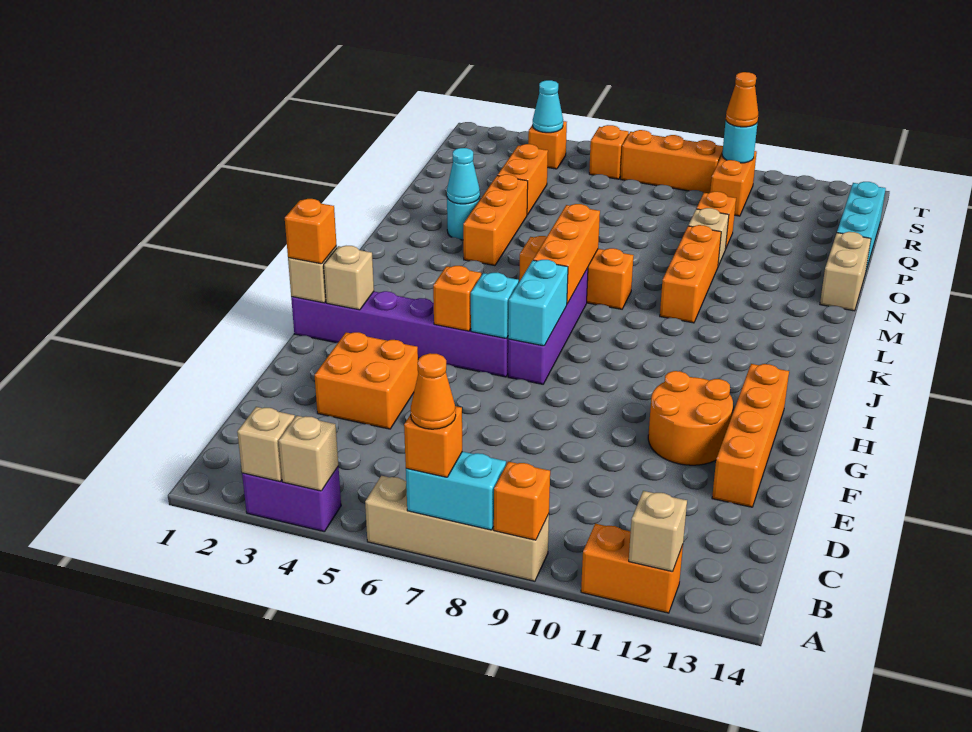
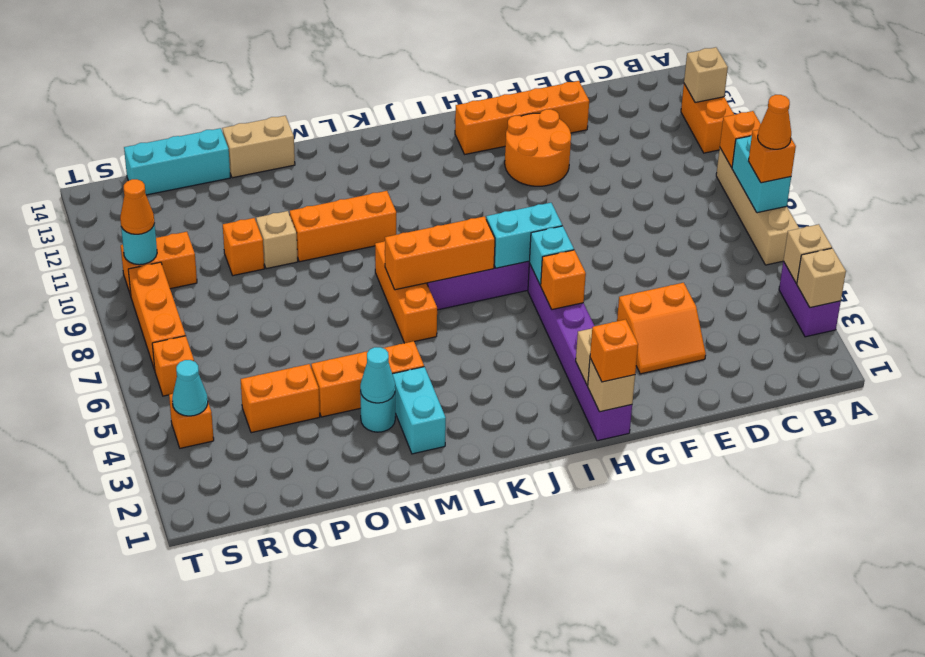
orange 2x2 brick [314,332,418,429] -> orange 2x2 slope [617,283,706,374]
none -> cyan 1x2 brick [392,367,446,454]

